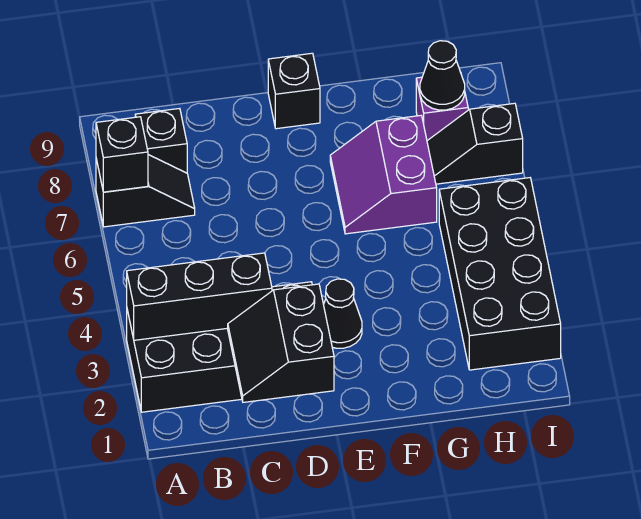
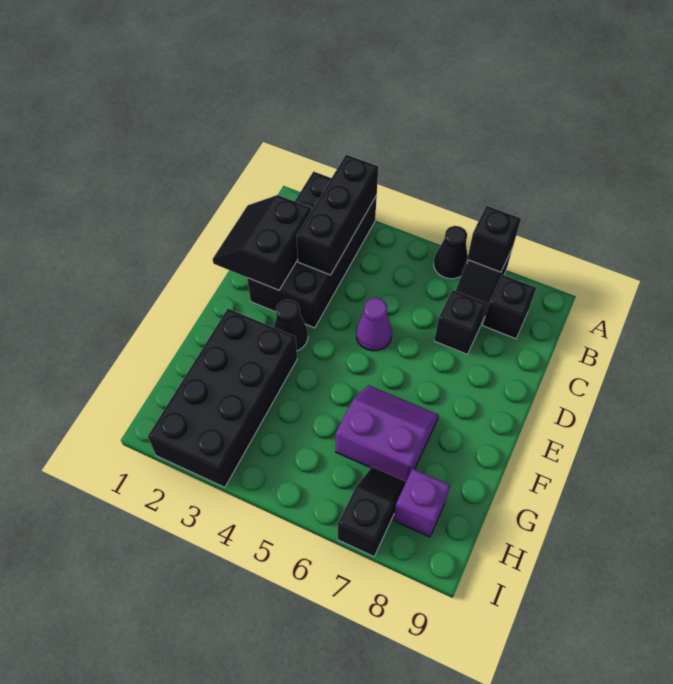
black 2x2 slope [228,284,334,402] -> black 2x2 slope turned to [213,195,311,290]
none -> purple 1x1 cone [356,298,392,351]
black 1x1 brick [268,53,320,129] -> black 1x1 brick moved to [434,290,487,354]
black 2x4 brick [439,178,561,370] -> black 2x4 brick turned to [148,309,297,487]
black 1x1 cone [420,41,465,110] -> black 1x1 cone moved to [434,226,468,279]

